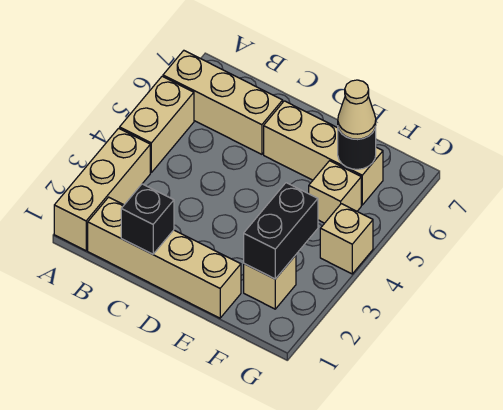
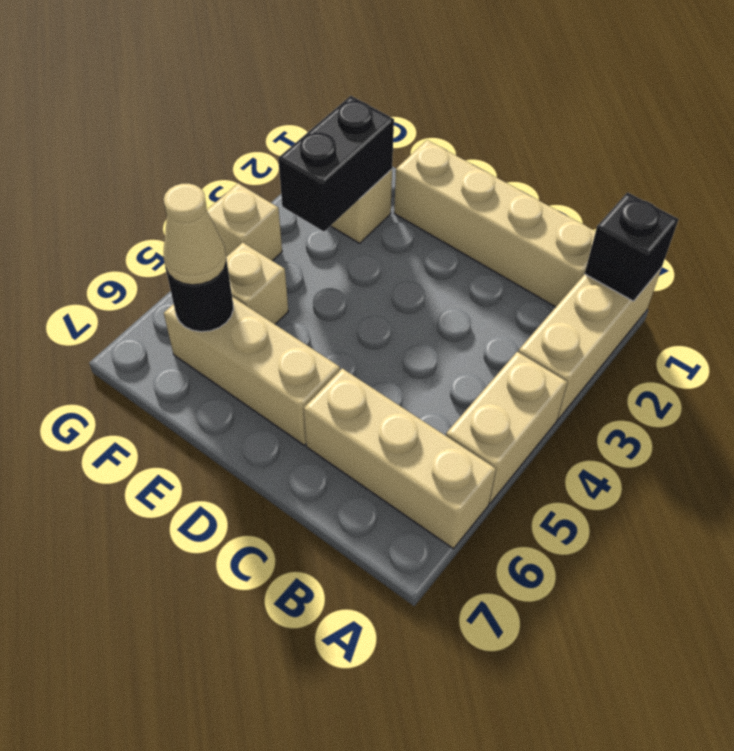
black 1x1 brick [121,184,174,254] -> black 1x1 brick moved to [585,192,678,301]

